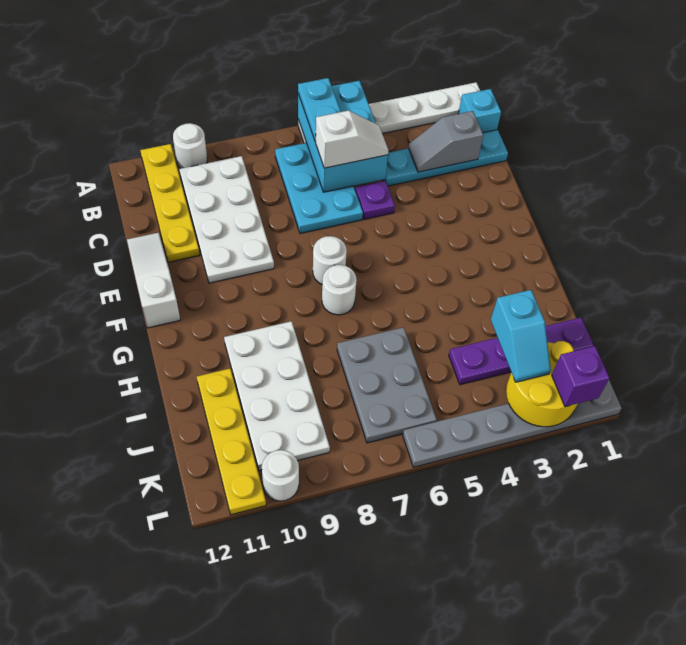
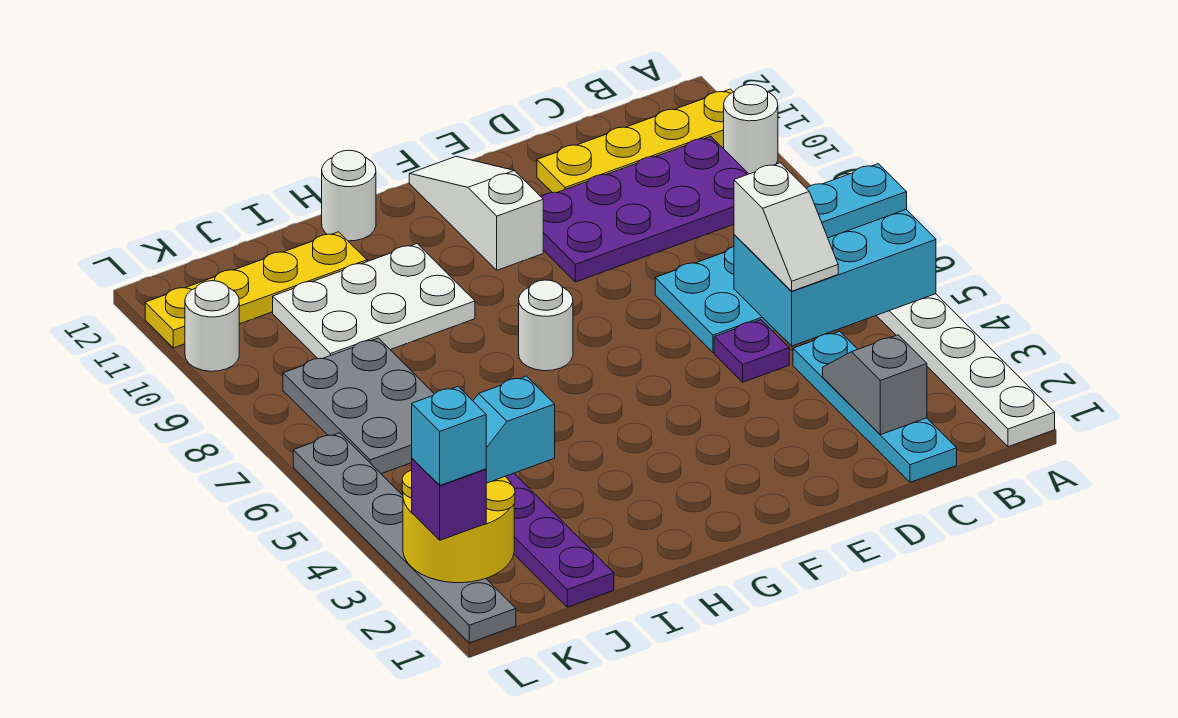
cyan 1x1 brick [458,89,501,133] -> cyan 1x1 brick moved to [412,387,486,485]
white 2x4 plate [179,156,274,283] -> purple 2x4 plate [542,137,748,282]
white 1x3 slope [127,233,180,328] -> white 1x3 slope turned to [409,157,543,270]
white 1x1 round brick [313,236,347,284] -> white 1x1 round brick moved to [322,150,376,241]
white 2x4 plate [224,321,330,470] -> white 2x3 plate [273,244,475,359]
grey 2x3 plate [337,327,437,443] -> grey 2x3 plate turned to [283,338,434,474]

